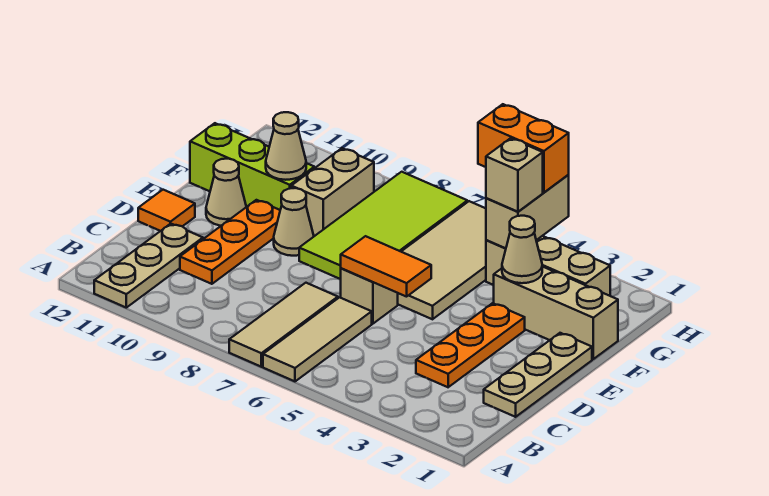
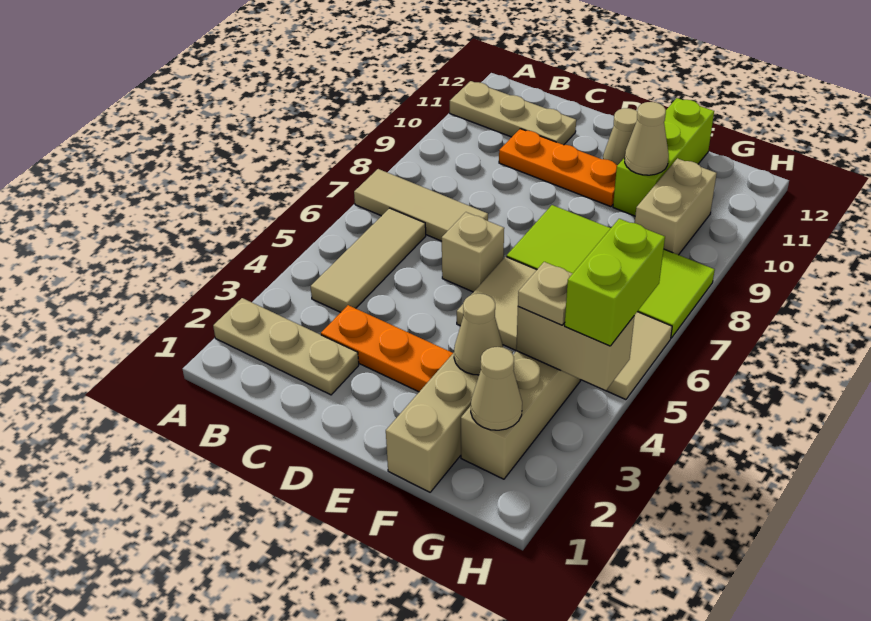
tan 1x3 tile [263,297,372,381] -> tan 1x3 tile turned to [311,208,426,312]
tan 1x3 plate [484,333,592,417] -> tan 1x3 plate moved to [213,298,359,395]
orange 1x2 tile [341,236,431,297] -> none
orange 1x1 tile [138,190,195,231] -> none
tan 1x1 cone [274,188,314,256] -> tan 1x1 cone moved to [471,347,522,430]
tan 1x2 brick [291,148,374,236] -> tan 1x2 brick turned to [635,158,717,255]
tan 1x1 brick [486,138,543,212] -> tan 1x1 plate [518,262,573,325]
orange 1x2 brick [478,104,569,192] -> lime 1x2 brick [565,219,665,346]

